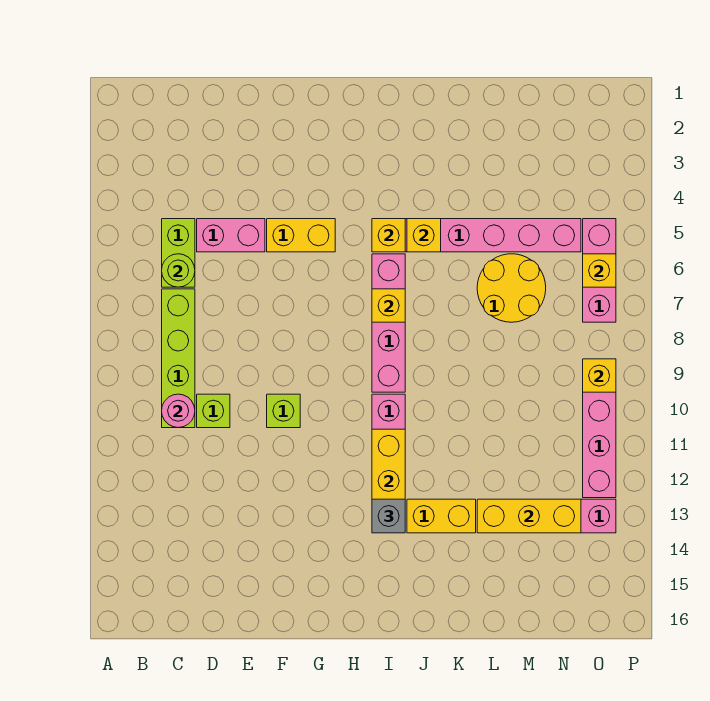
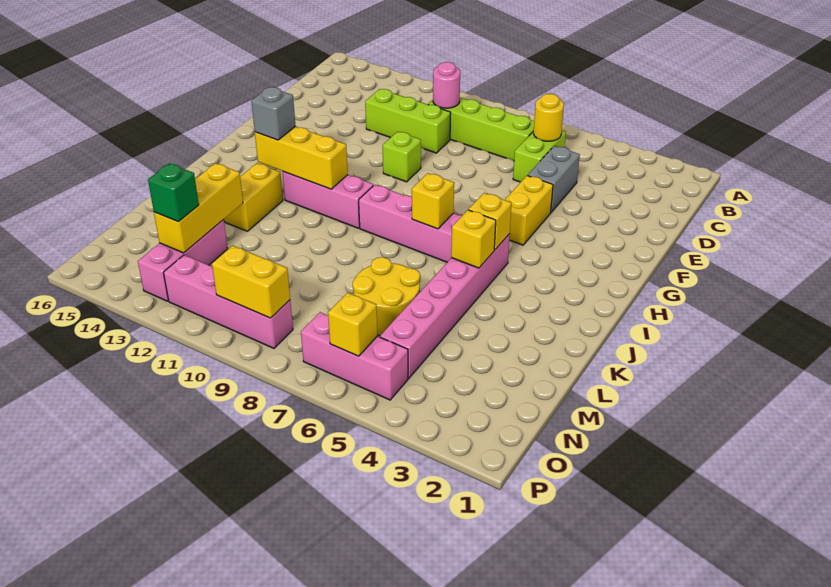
lime 1x2 brick [162,219,195,287] -> lime 1x2 brick turned to [513,130,566,182]
lime 1x1 round brick [162,254,195,287] -> yellow 1x1 round brick [534,94,564,141]
pink 1x2 brick [197,219,265,252] -> grey 1x2 brick [528,146,580,212]
lime 1x1 brick [197,394,230,428] -> lime 1x3 brick [365,89,451,153]
none -> green 1x1 brick [148,163,199,221]
yellow 1x1 brick [583,359,616,392] -> yellow 1x2 brick [212,246,290,318]

